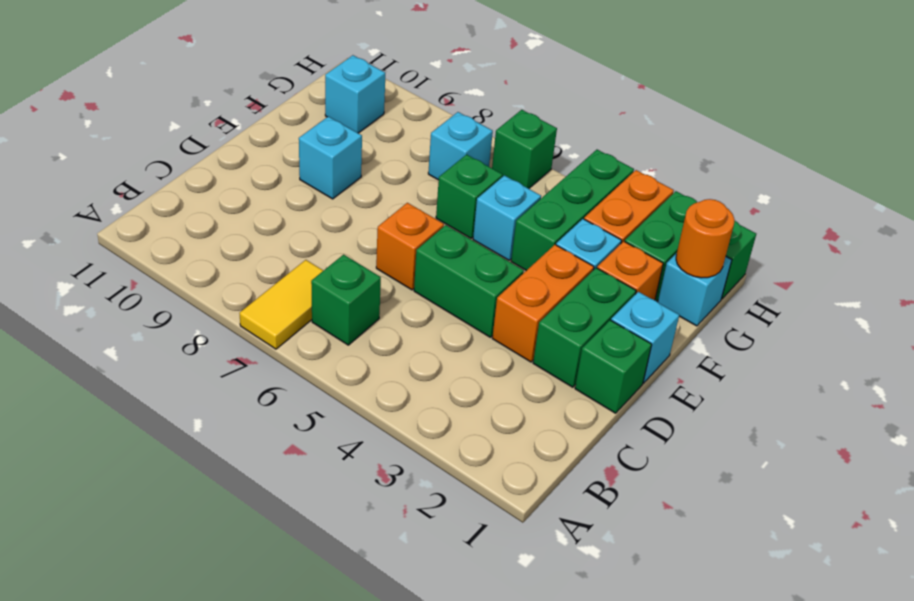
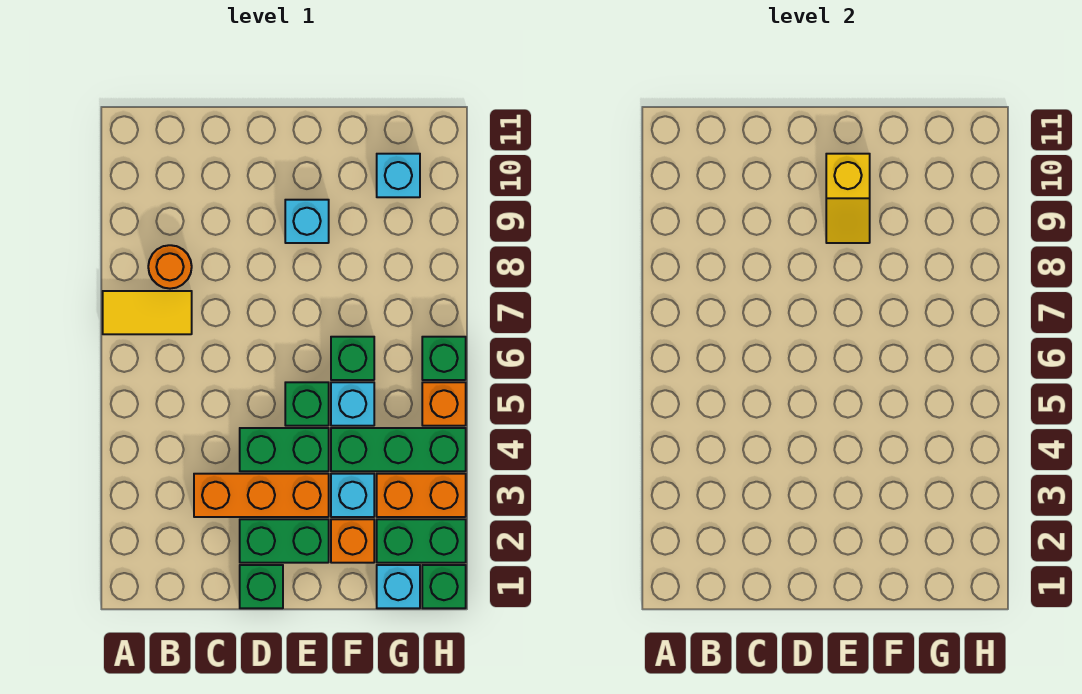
green 1x1 brick [311,255,381,345] -> green 1x1 brick moved to [285,382,329,426]
orange 1x2 brick [492,245,594,362] -> orange 1x3 brick [194,474,329,517]
green 1x2 brick [414,225,524,337] -> green 1x2 brick turned to [240,428,329,471]
orange 1x1 brick [376,203,444,290] -> orange 1x1 brick moved to [422,382,466,426]
cyan 1x1 brick [611,292,679,383] -> none
none -> yellow 1x2 slope [826,154,870,243]
orange 1x1 round brick [676,199,735,278] -> orange 1x1 round brick moved to [148,245,192,289]
cyan 1x1 brick [428,112,493,180] -> none

